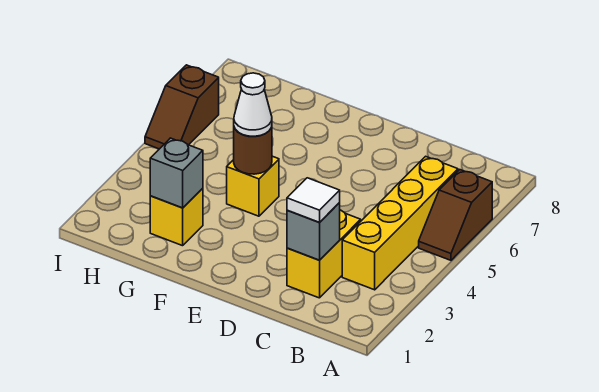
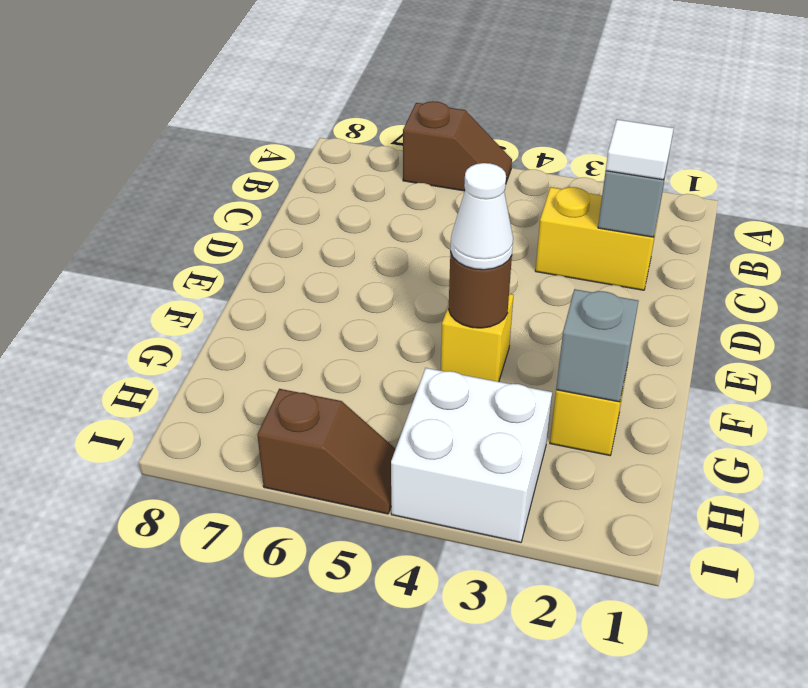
yellow 1x4 brick [342,156,458,290] -> none
none -> white 2x2 brick [391,368,552,542]

